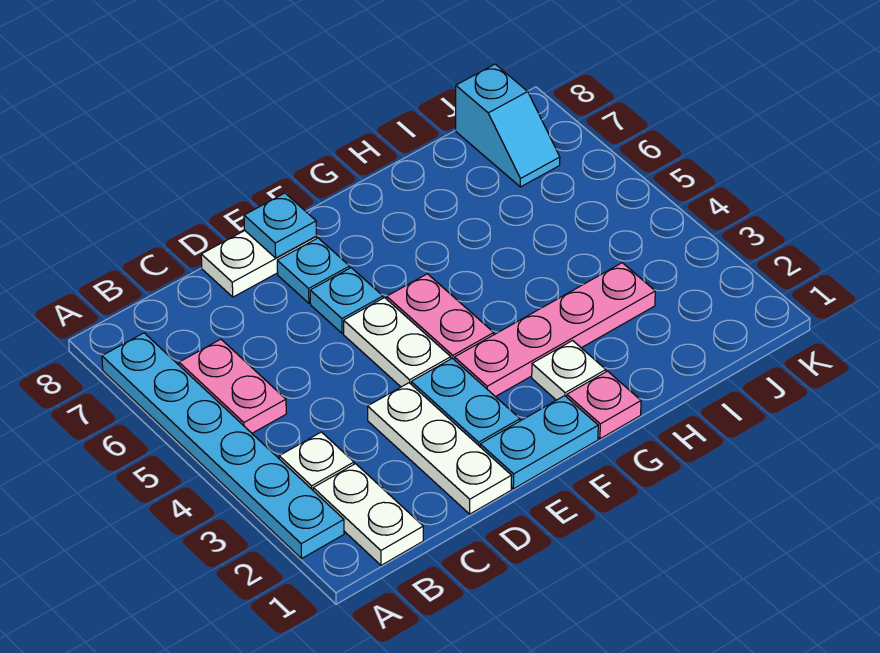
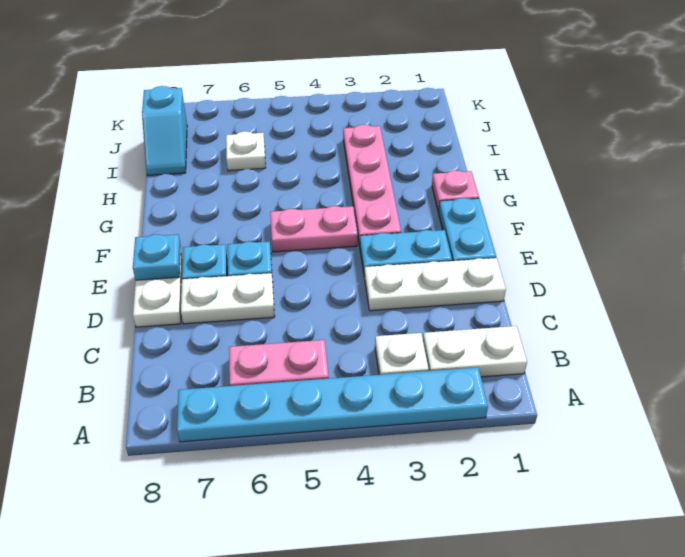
white 1x2 plate [344,298,451,387] -> white 1x2 plate moved to [181,273,275,324]
white 1x1 plate [532,341,606,400] -> white 1x1 plate moved to [226,131,266,171]
cyan 1x2 slope [456,64,560,187] -> cyan 1x2 slope turned to [142,86,187,175]

